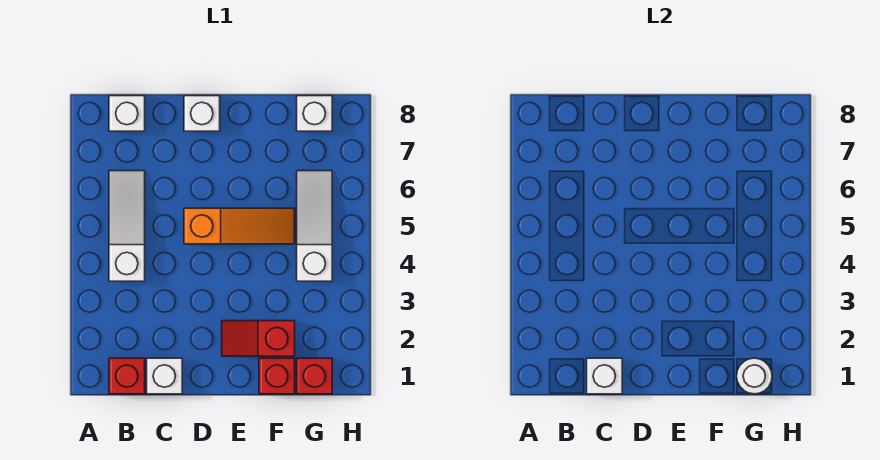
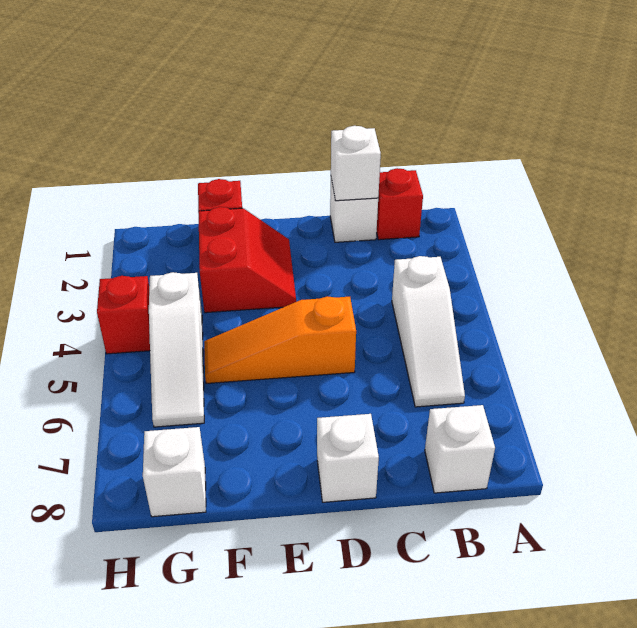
red 1x2 slope [222,321,295,356] -> red 2x2 slope [198,207,296,313]
red 1x1 brick [297,358,332,394] -> red 1x1 brick moved to [97,276,150,354]
white 1x1 round brick [737,358,772,394] -> none

